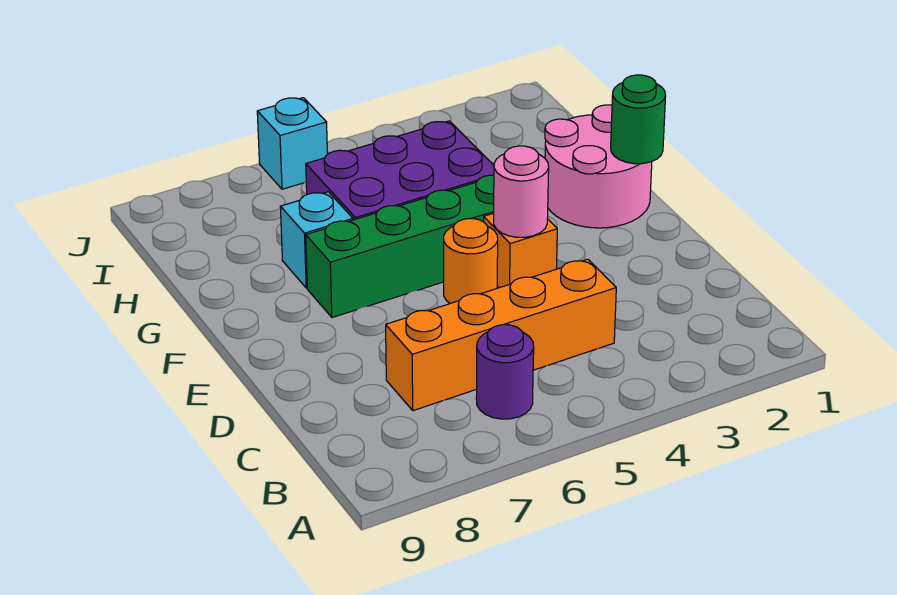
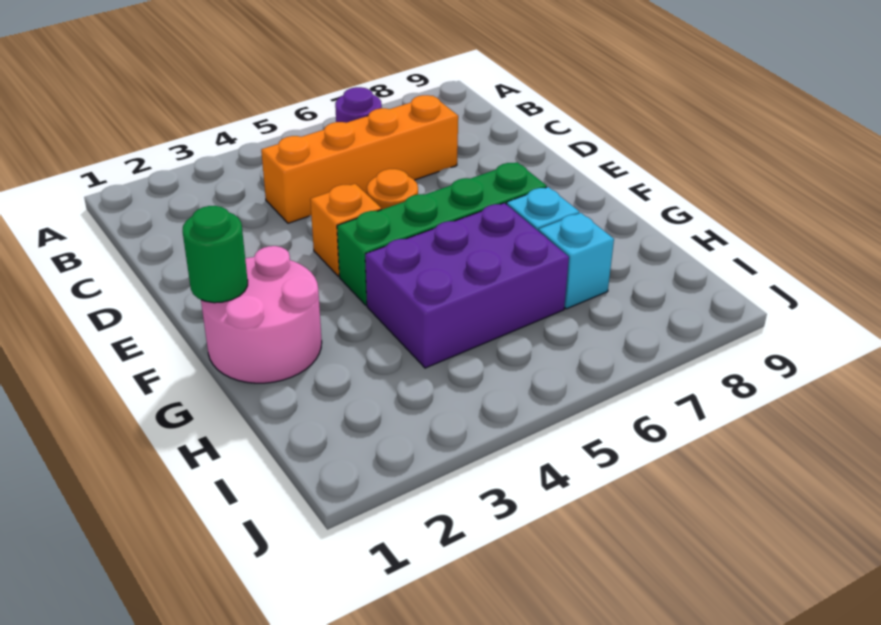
pink 1x1 round brick [494,146,549,237] -> none
cyan 1x1 brick [257,98,327,189] -> cyan 1x1 brick moved to [539,213,614,309]

